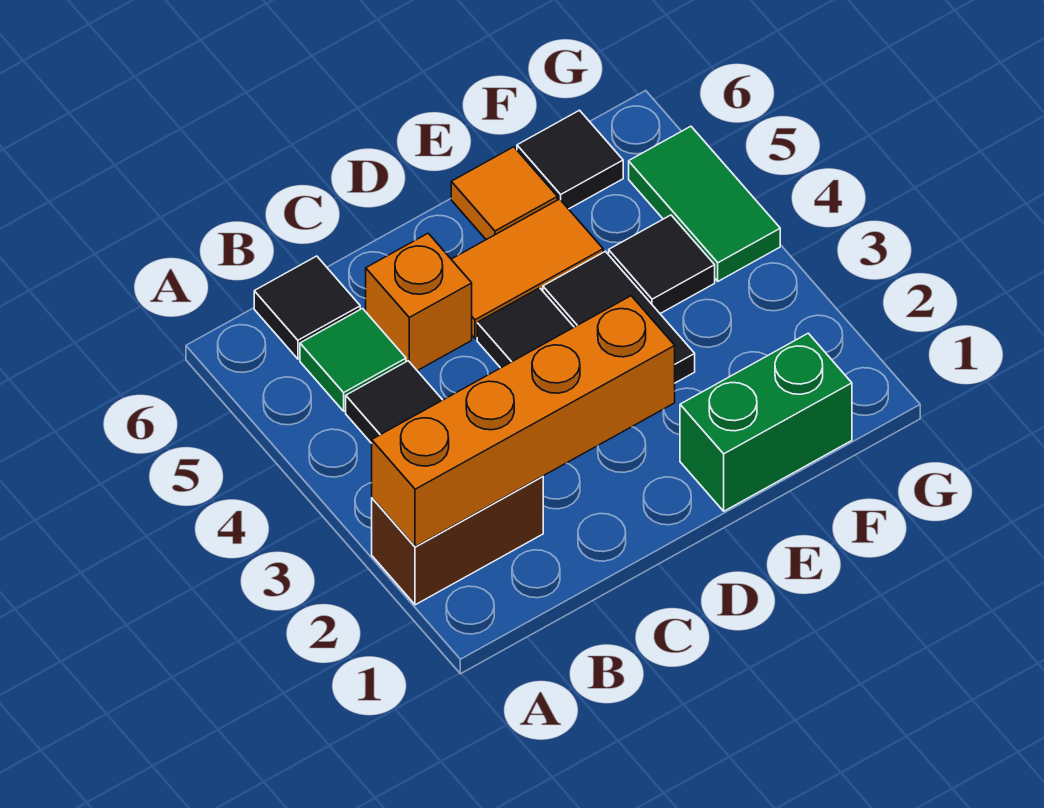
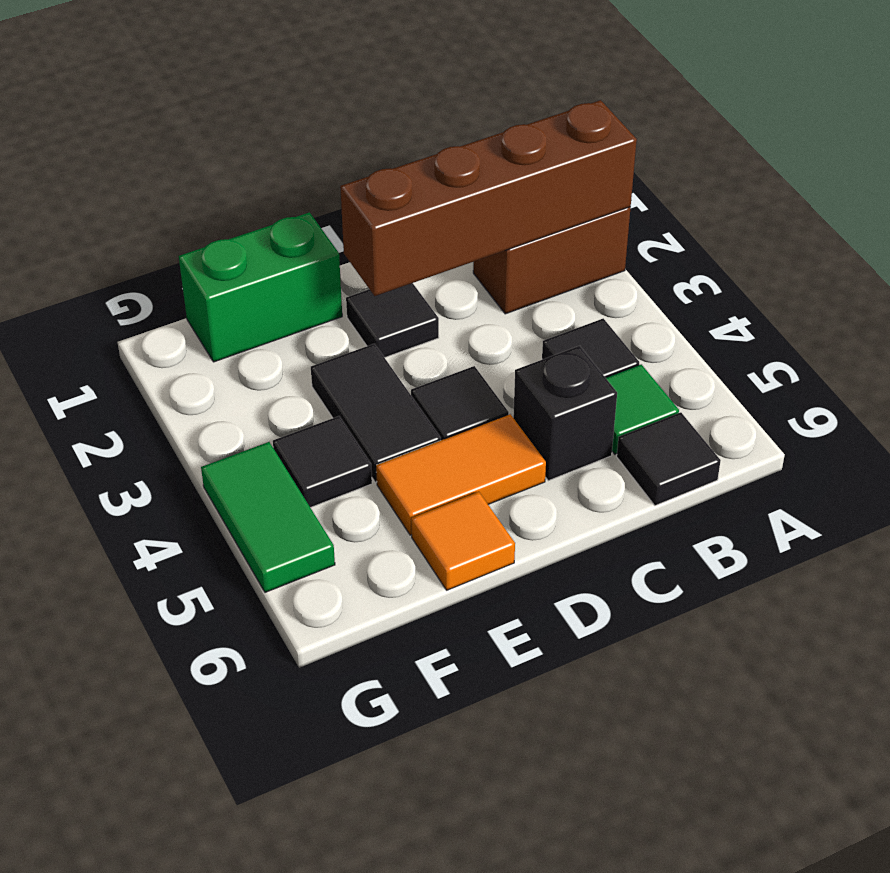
orange 1x4 brick [372,296,675,547] -> brown 1x4 brick [340,100,637,296]
orange 1x1 brick [366,233,472,371] -> black 1x1 brick [513,346,617,481]
black 1x1 tile [517,110,623,209] -> black 1x1 tile moved to [346,283,439,358]

